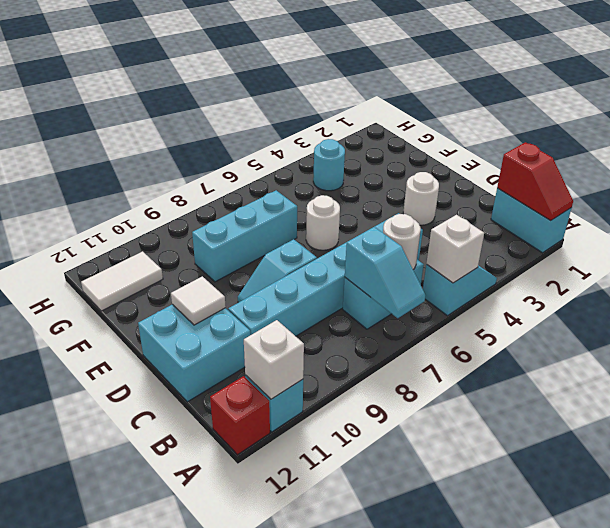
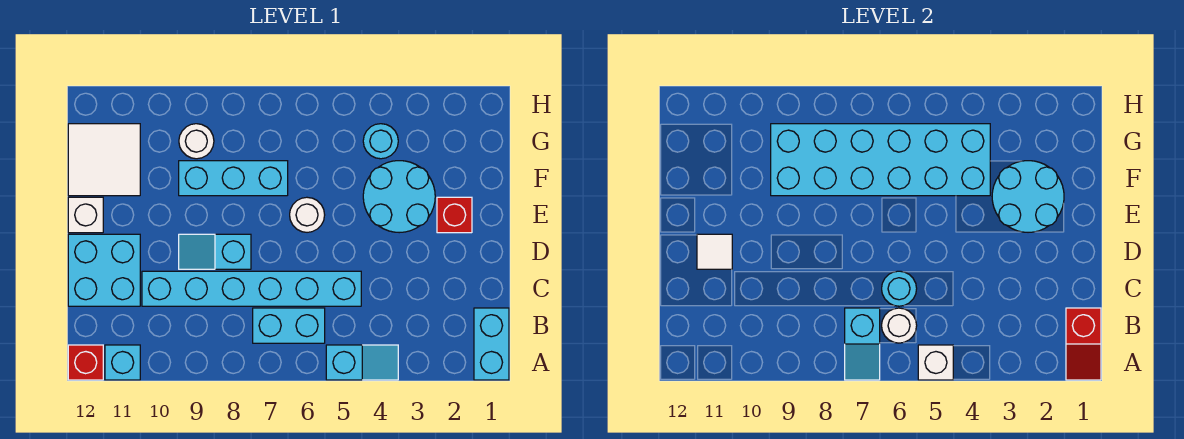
white 1x1 brick [244,320,304,399] -> white 1x1 brick moved to [68,197,103,233]
none -> cyan 1x1 round brick [882,271,917,306]
white 1x1 round brick [403,172,439,225] -> white 1x1 round brick moved to [179,124,214,159]
none -> red 1x1 brick [437,197,472,233]
none -> cyan 2x2 round brick [992,161,1064,232]
none -> cyan 2x2 round brick [363,161,435,233]
none -> cyan 2x6 brick [771,124,990,196]
white 1x2 tile [81,251,163,311] -> white 2x2 tile [68,124,140,196]

